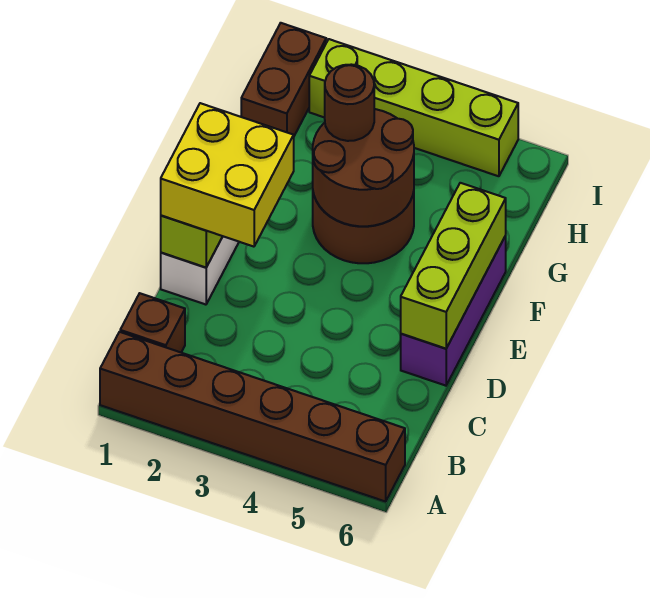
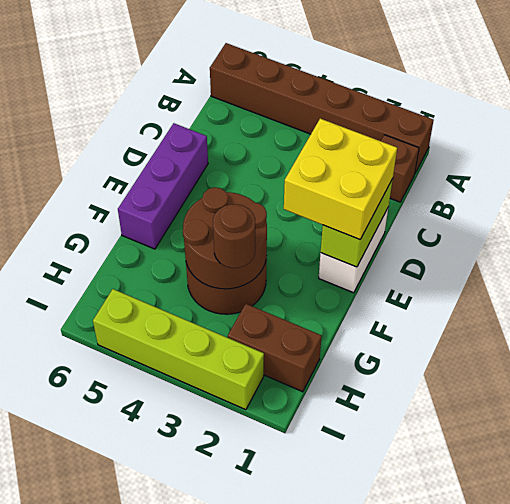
lime 1x3 brick [401,183,506,349] -> none
brown 1x2 brick [241,23,326,136] -> brown 1x2 brick turned to [228,304,322,392]

